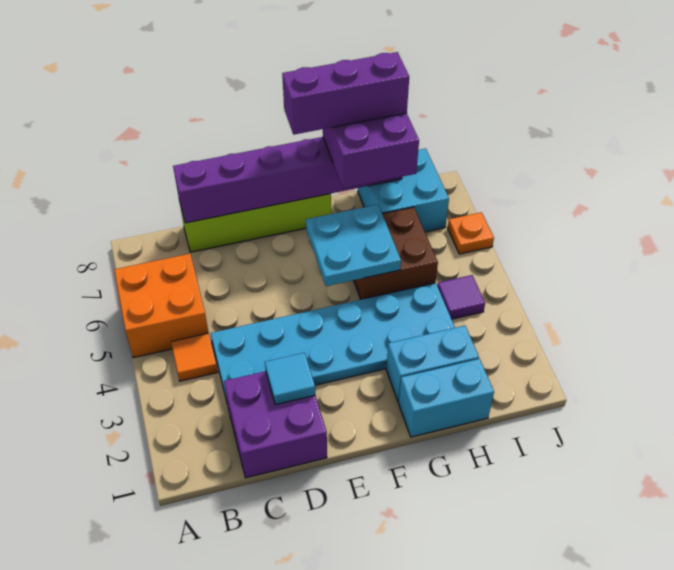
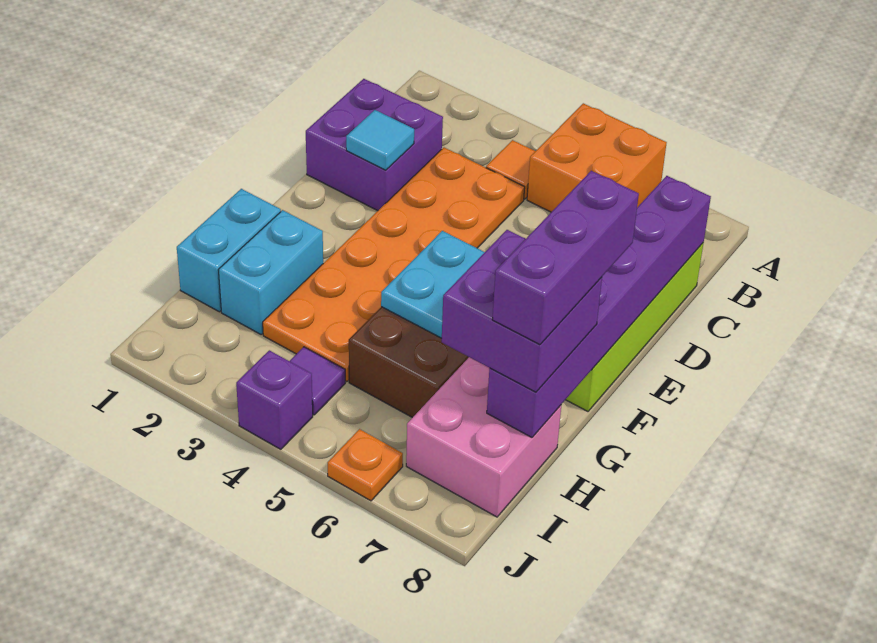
cyan 2x6 plate [211,283,455,401] -> orange 2x6 plate [263,148,525,382]
cyan 2x2 brick [358,149,449,232] -> pink 2x2 brick [406,357,561,517]
none -> purple 1x1 brick [236,350,313,449]

